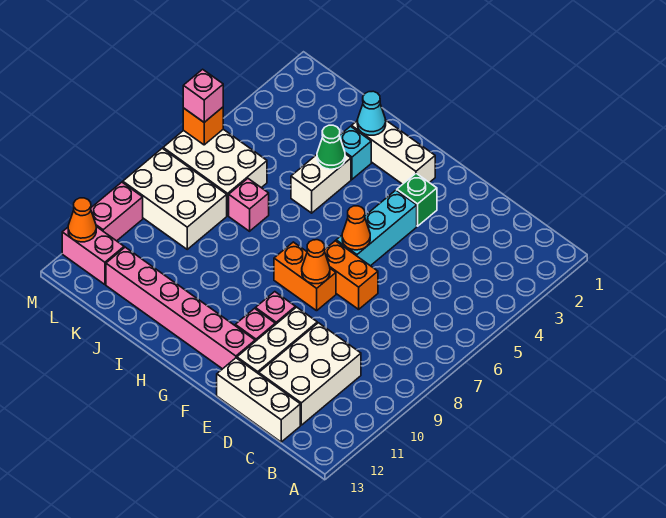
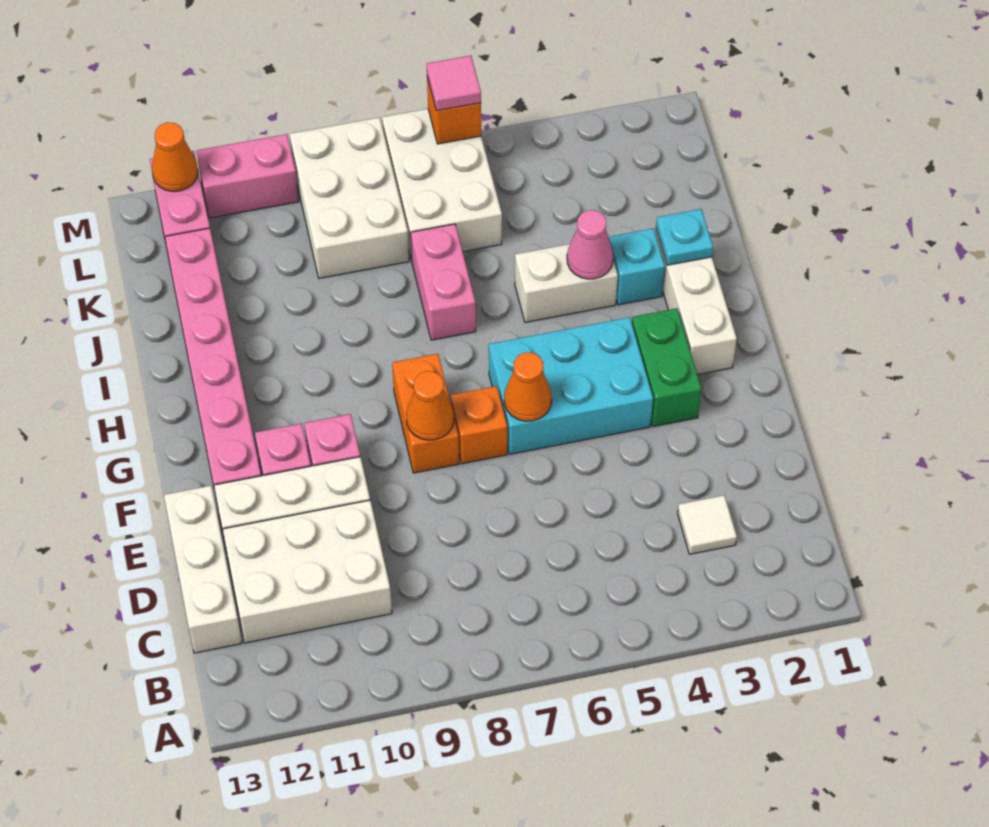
none -> white 1x1 tile [678,495,737,554]
orange 1x2 brick [325,241,378,309] -> orange 1x1 brick [451,386,507,464]
green 1x1 brick [397,173,437,226] -> green 1x2 brick [632,308,701,427]
cyan 1x3 brick [336,190,417,266] -> cyan 2x3 brick [489,317,653,454]
cyan 1x1 cone [357,91,386,135] -> cyan 1x1 plate [656,209,713,265]
green 1x1 cone [317,125,345,169] -> pink 1x1 cone [567,210,613,279]
pink 1x1 brick [229,179,269,231] -> pink 1x2 brick [411,224,476,340]
pink 1x1 brick [183,69,223,122] -> pink 1x1 tile [427,56,481,111]

